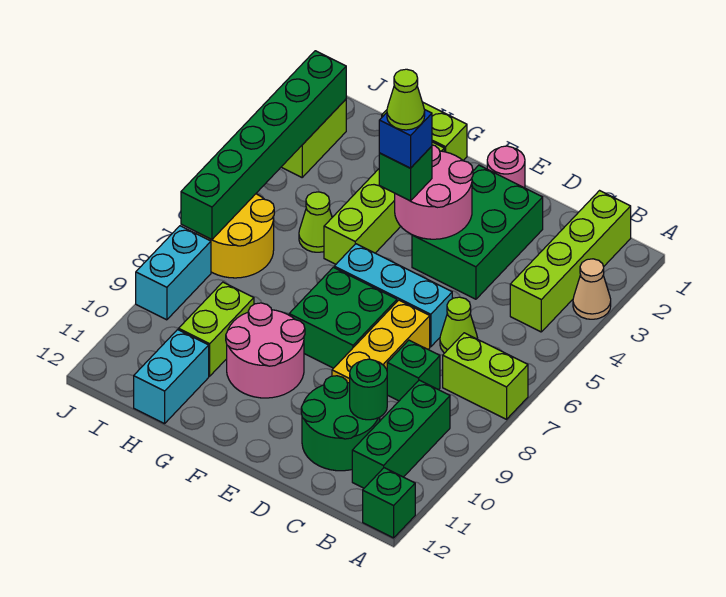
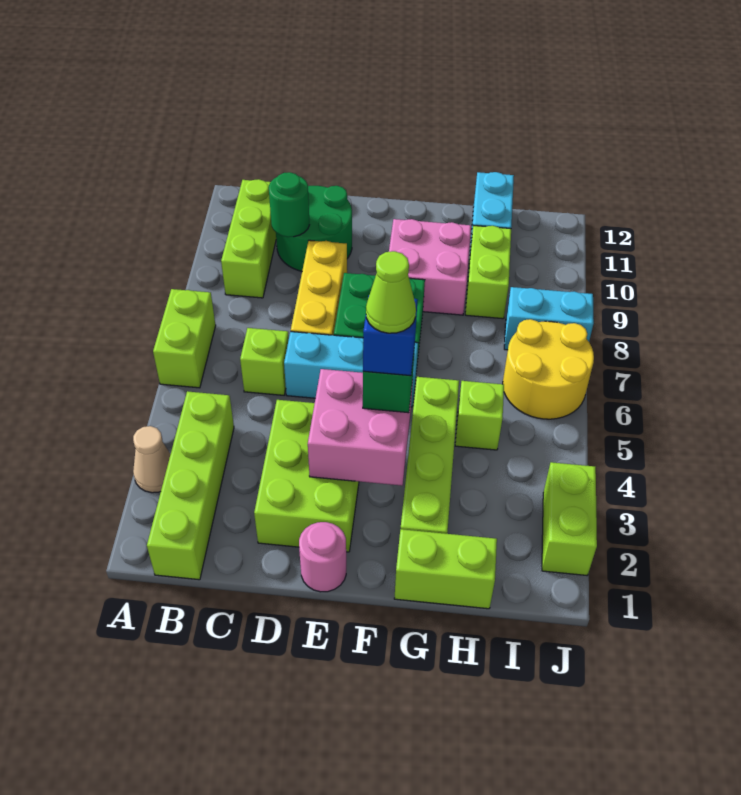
lime 1x2 brick [443,333,528,419] -> lime 1x2 brick turned to [153,289,216,388]
green 1x1 brick [363,468,415,538] -> none
green 1x3 brick [352,380,450,488] -> lime 1x3 brick [221,179,276,298]
lime 1x1 cone [440,297,478,353] -> lime 1x1 brick [240,328,289,395]
green 1x1 brick [387,340,440,401] -> none
green 2x3 brick [412,165,543,299] -> lime 2x3 brick [254,400,359,552]
pink 2x2 round brick [395,145,473,239] -> pink 2x2 brick [308,369,413,486]
pink 2x2 round brick [226,303,305,398] -> pink 2x2 brick [389,219,471,315]
lime 1x1 cone [299,192,332,252] -> lime 1x1 brick [455,381,504,450]
green 1x6 brick [181,51,346,240] -> none
cyan 1x2 brick [136,226,211,320] -> cyan 1x2 brick turned to [504,287,594,350]

